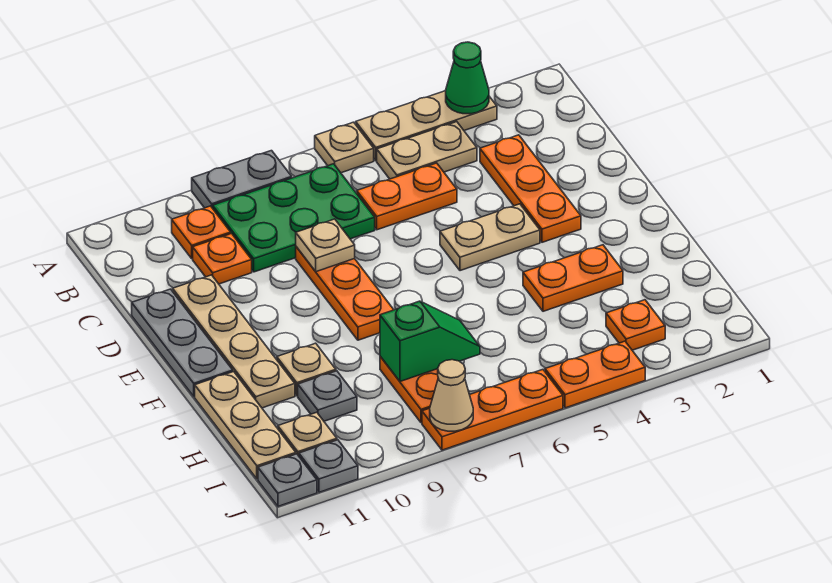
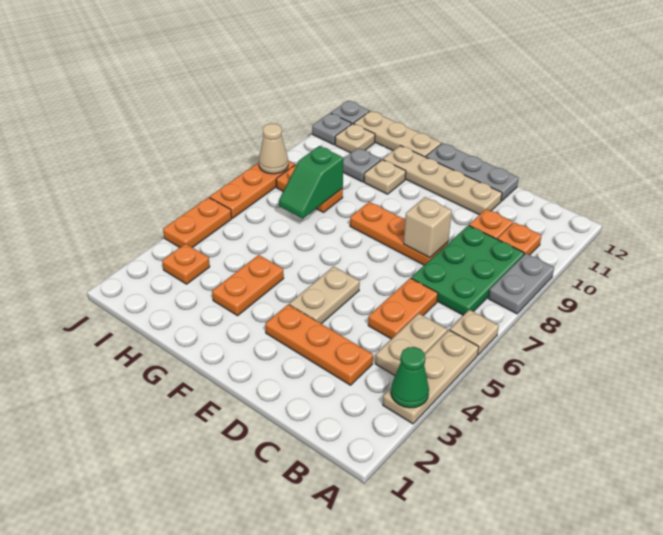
tan 1x1 plate [296,219,355,272] -> tan 1x1 brick [404,197,452,258]

